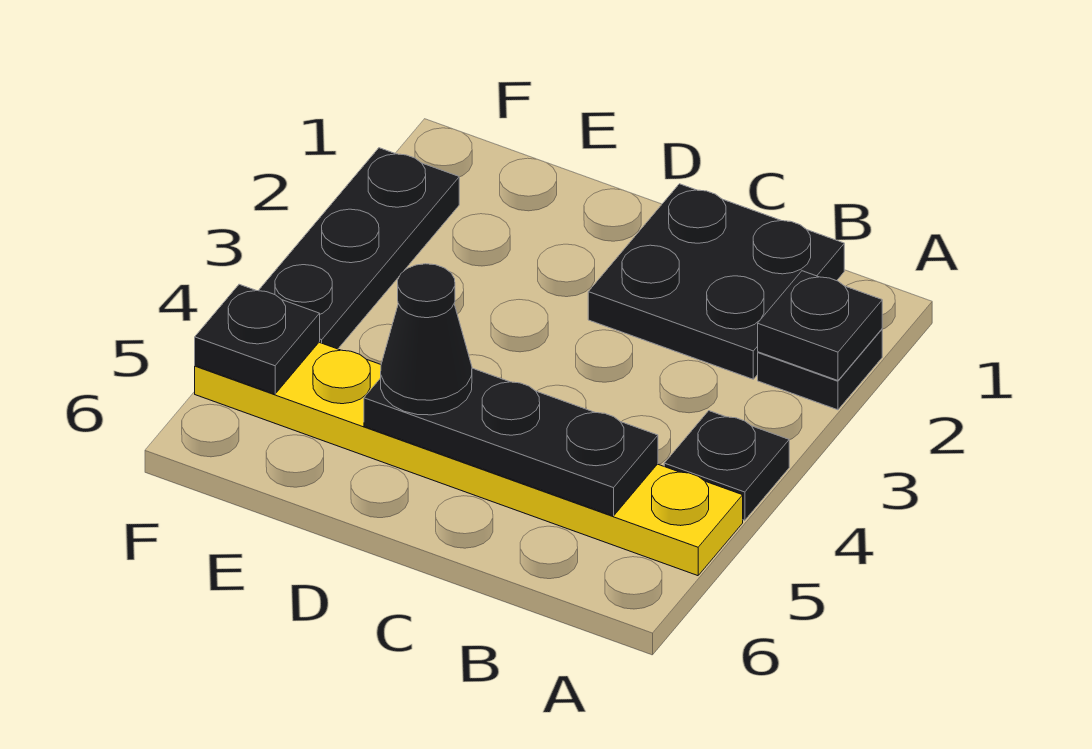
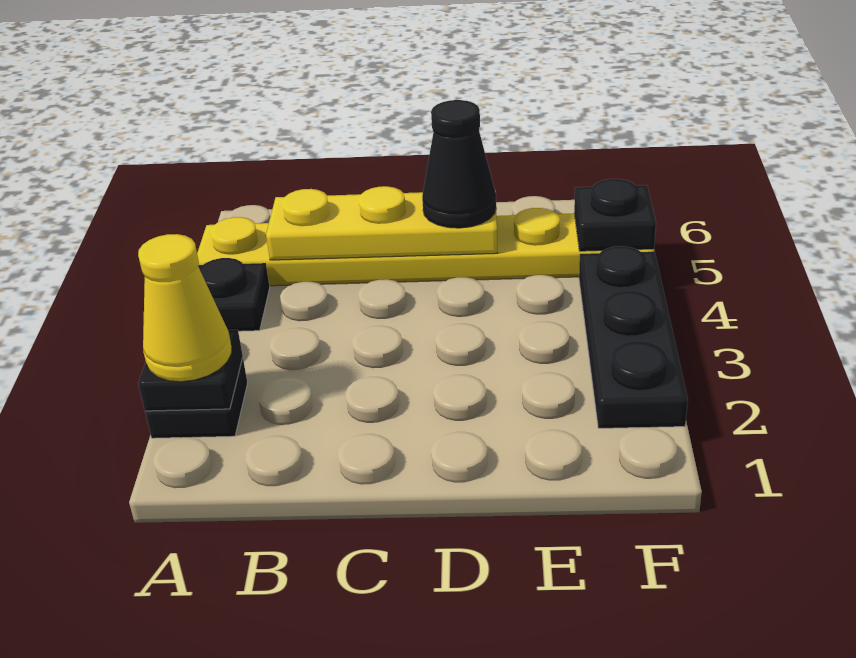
none -> yellow 1x1 cone [138,234,231,382]
black 2x2 plate [588,184,844,379] -> none
black 1x3 plate [364,368,658,516] -> yellow 1x3 plate [266,186,497,260]

